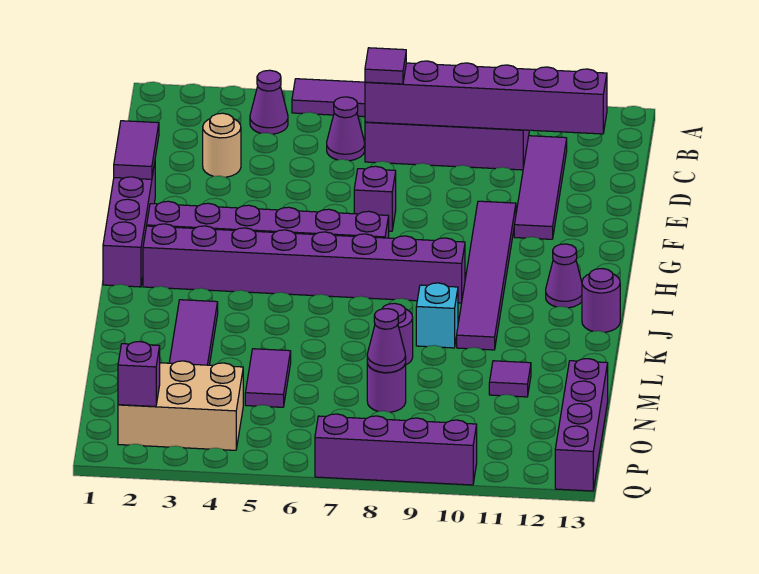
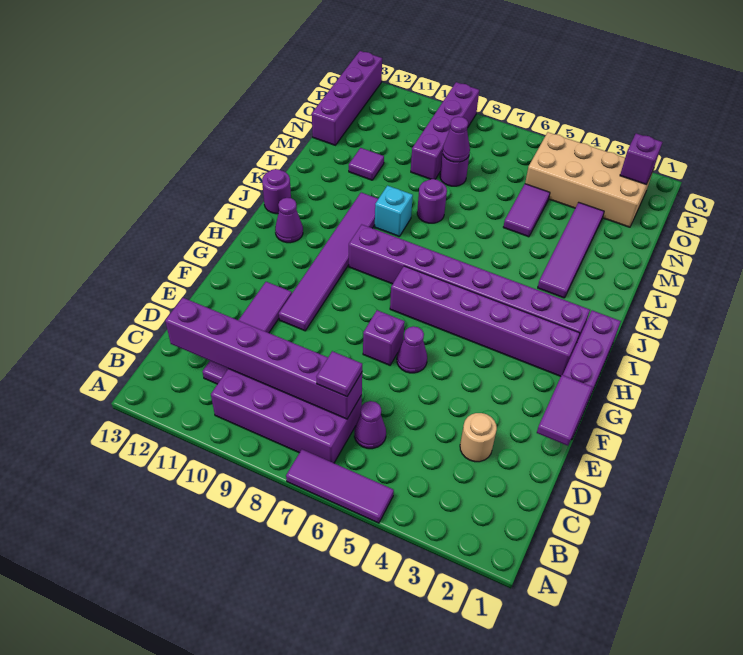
purple 1x1 cone [250,70,288,134] -> purple 1x1 cone moved to [397,326,427,373]
tan 2x3 brick [118,361,243,450] -> tan 2x4 brick [525,132,653,227]
purple 1x4 brick [315,414,477,485] -> purple 1x4 brick turned to [411,82,479,179]

